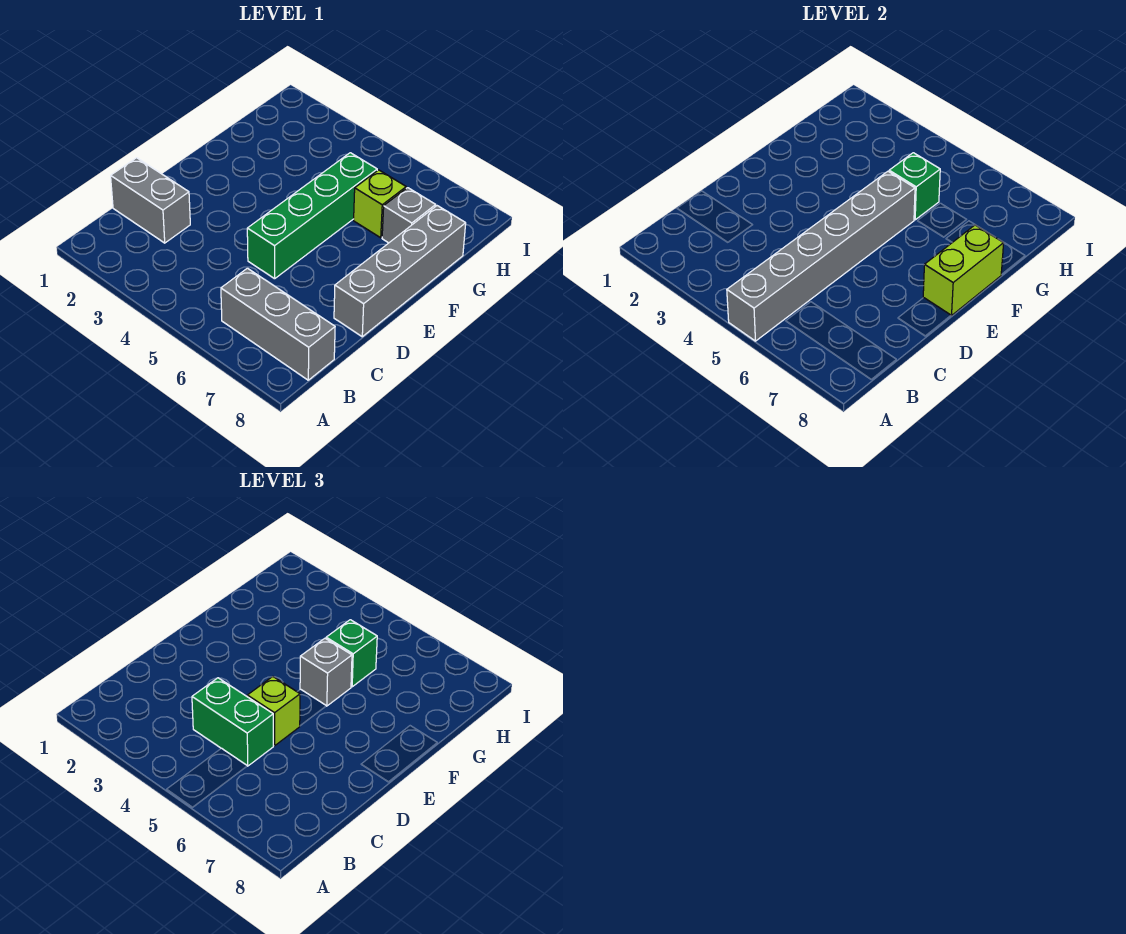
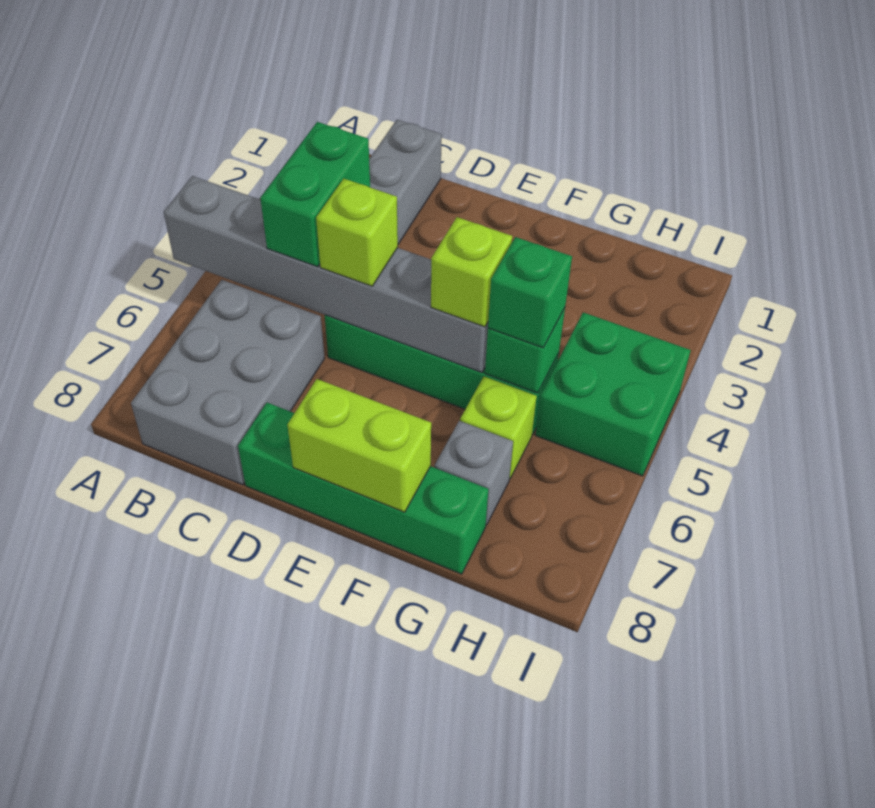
grey 1x3 brick [221,268,335,380] -> grey 2x3 brick [131,280,325,485]
grey 1x4 brick [334,206,466,337] -> green 1x4 brick [238,403,488,574]
grey 1x1 brick [300,638,352,706] -> lime 1x1 brick [431,217,512,327]
none -> green 2x2 brick [535,312,691,476]

